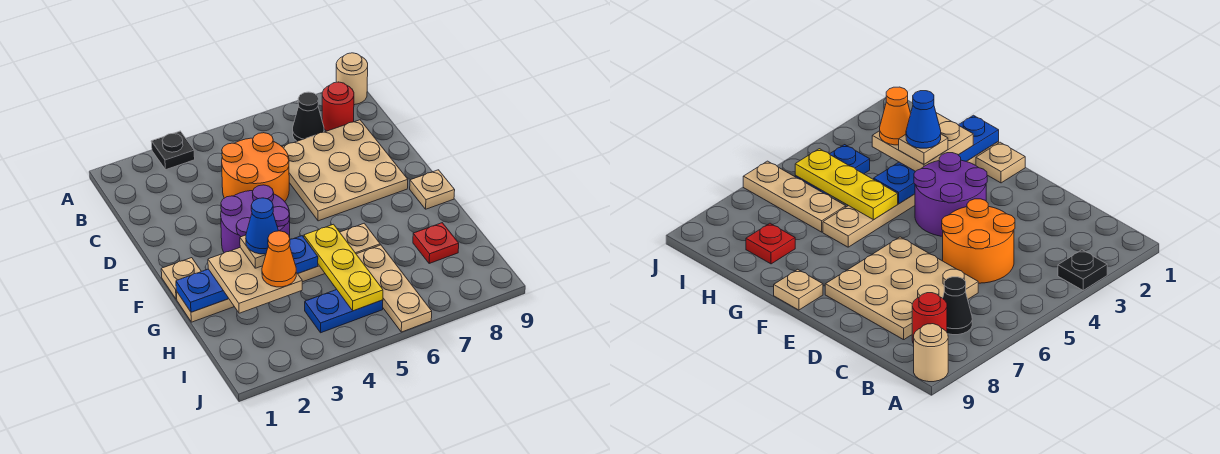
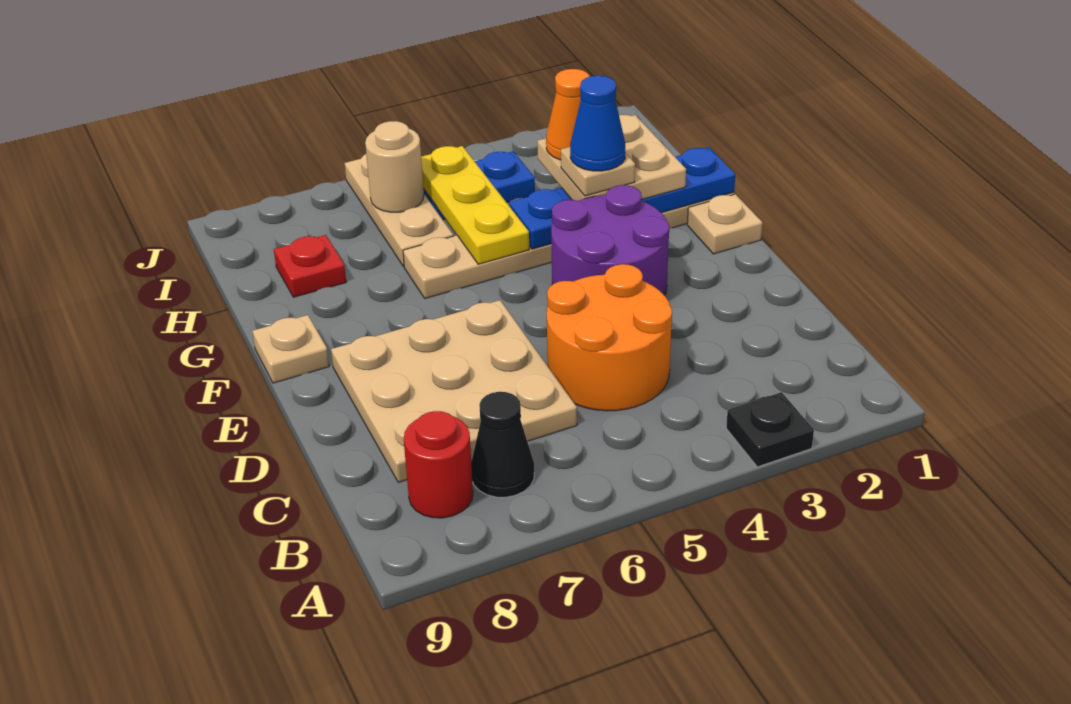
tan 1x1 round brick [336,53,368,105] -> tan 1x1 round brick moved to [365,121,424,212]

